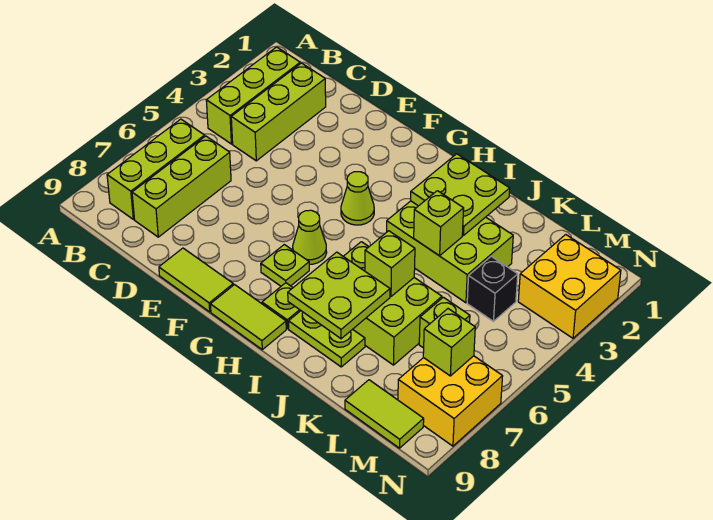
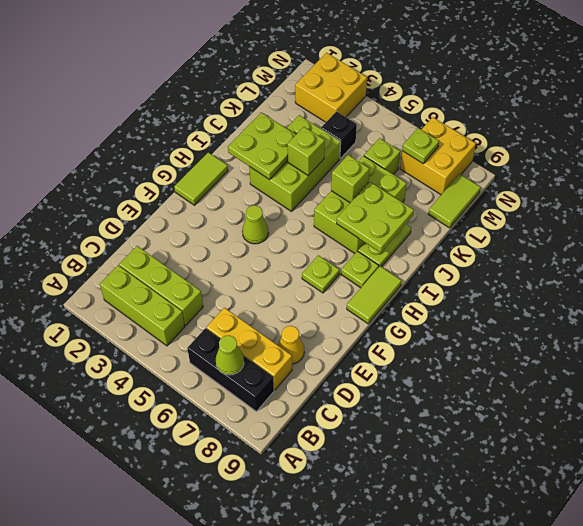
lime 1x3 brick [107,119,205,219] -> black 1x3 brick [187,328,274,411]
lime 1x3 brick [132,136,231,237] -> yellow 1x3 brick [206,308,292,390]
none -> yellow 1x1 cone [278,326,304,364]
lime 1x2 tile [159,248,233,312] -> lime 1x2 tile moved to [174,153,228,205]
lime 1x1 cone [293,210,327,264] -> lime 1x1 cone moved to [215,335,244,375]
lime 1x1 brick [423,309,475,376] -> lime 1x1 plate [402,128,439,163]

